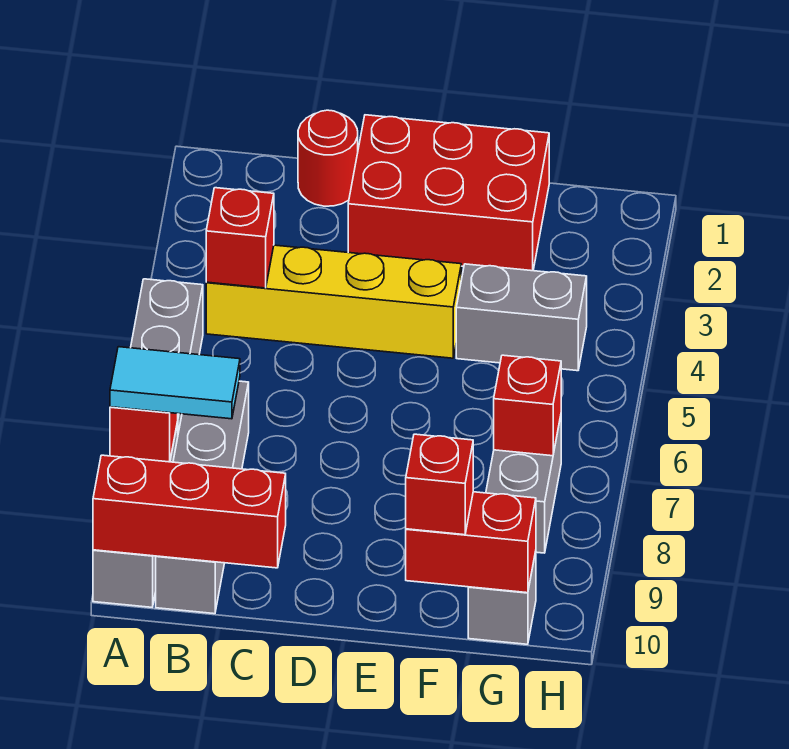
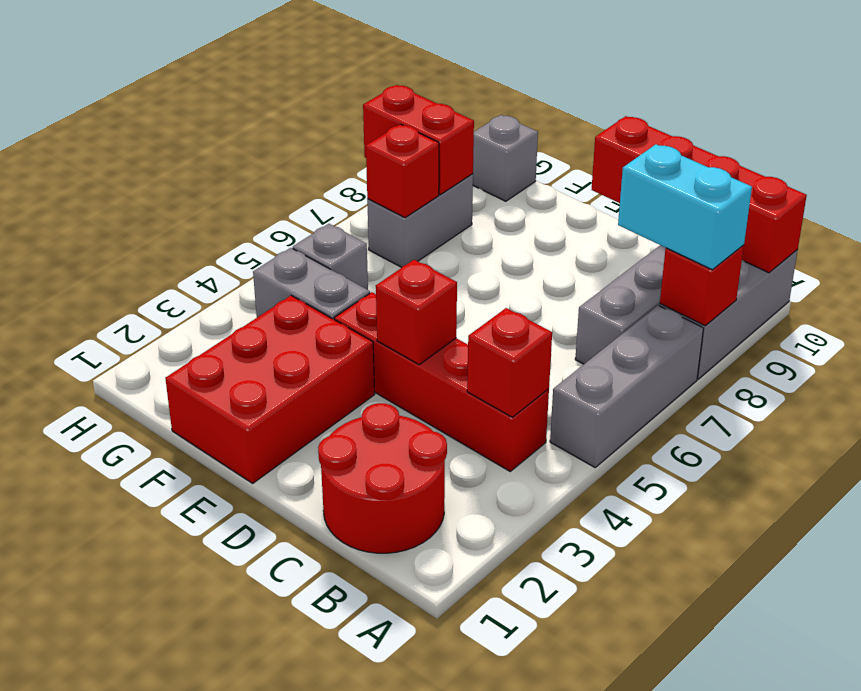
cyan 1x2 tile [110,347,240,419] -> cyan 1x2 brick [618,144,752,270]
red 1x3 brick [93,455,286,568] -> red 1x4 brick [592,116,807,273]
yellow 1x4 brick [206,245,461,358] -> red 1x4 brick [334,292,549,471]
red 1x1 round brick [298,110,358,206] -> red 2x2 round brick [318,403,447,553]
red 2x3 brick [348,115,549,271] -> red 2x3 brick turned to [165,296,375,483]
red 1x2 brick [406,492,536,593] -> red 1x2 brick moved to [363,85,474,195]
red 1x1 brick [406,434,473,535] -> red 1x1 brick moved to [376,260,457,364]
none -> grey 1x1 brick [293,224,368,290]

